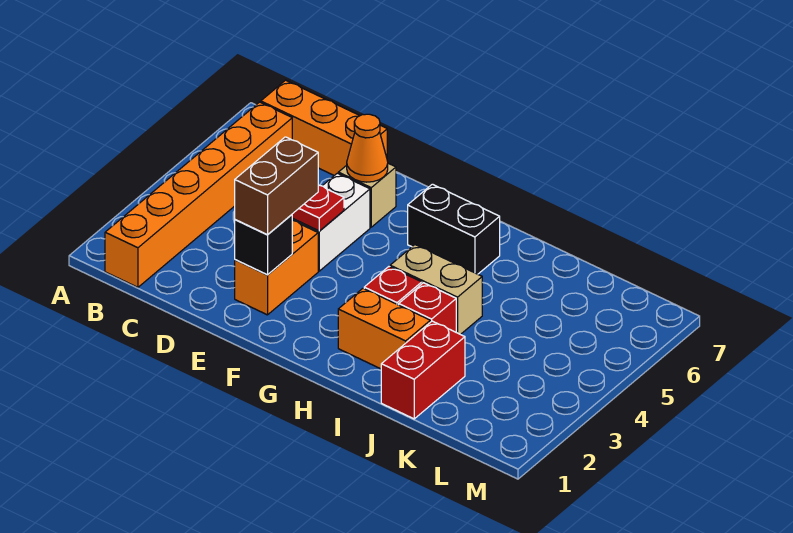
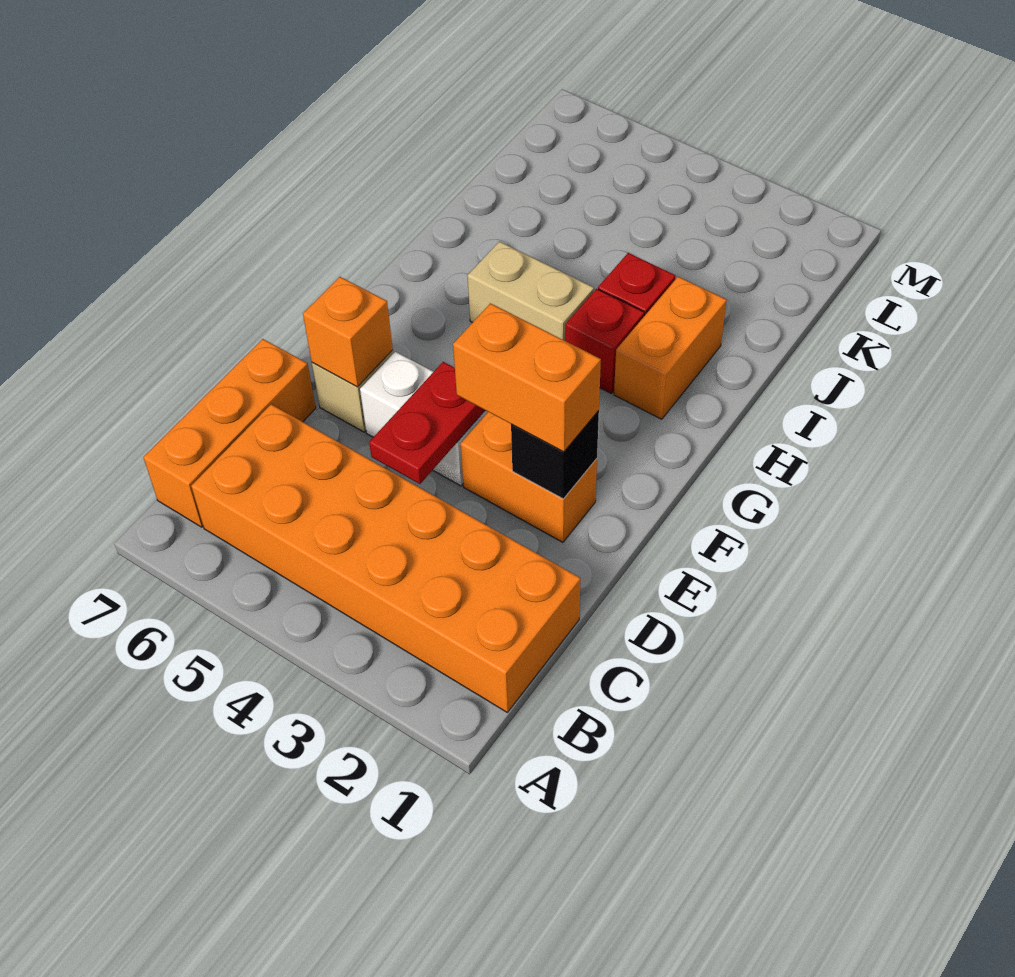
orange 1x6 brick [105,102,292,287] -> orange 2x6 brick [191,404,581,712]
brown 1x2 brick [235,137,318,235] -> orange 1x2 brick [453,303,601,452]
orange 1x1 cone [347,114,388,182] -> orange 1x1 brick [303,277,393,387]
black 1x2 brick [408,184,500,274] -> none
tan 1x2 brick [390,245,482,335] -> tan 1x2 brick turned to [467,242,594,341]
red 1x2 brick [381,321,465,419] -> none

